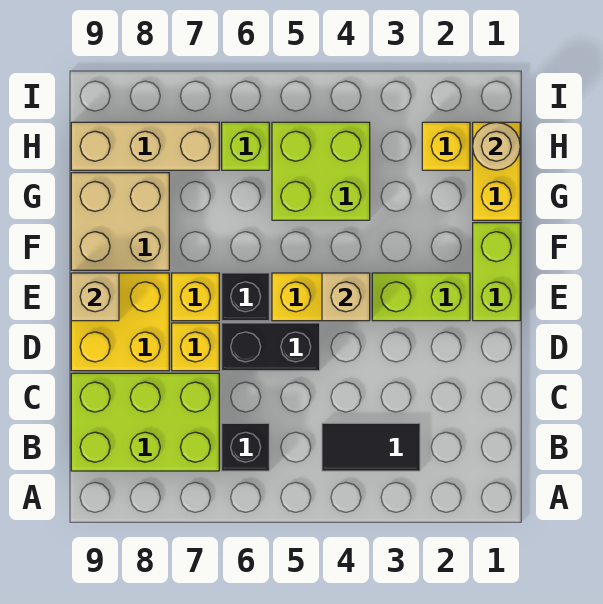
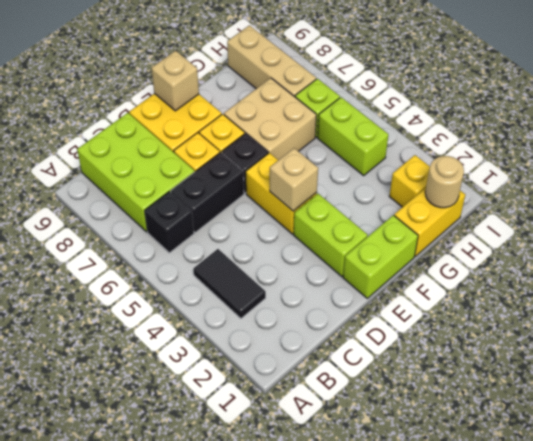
black 1x2 brick [222,323,320,371] -> black 1x2 brick turned to [171,152,244,233]
tan 2x2 brick [71,173,169,270] -> tan 2x2 brick moved to [224,78,316,160]
lime 2x2 brick [272,122,370,220] -> lime 1x2 brick [317,97,388,175]

